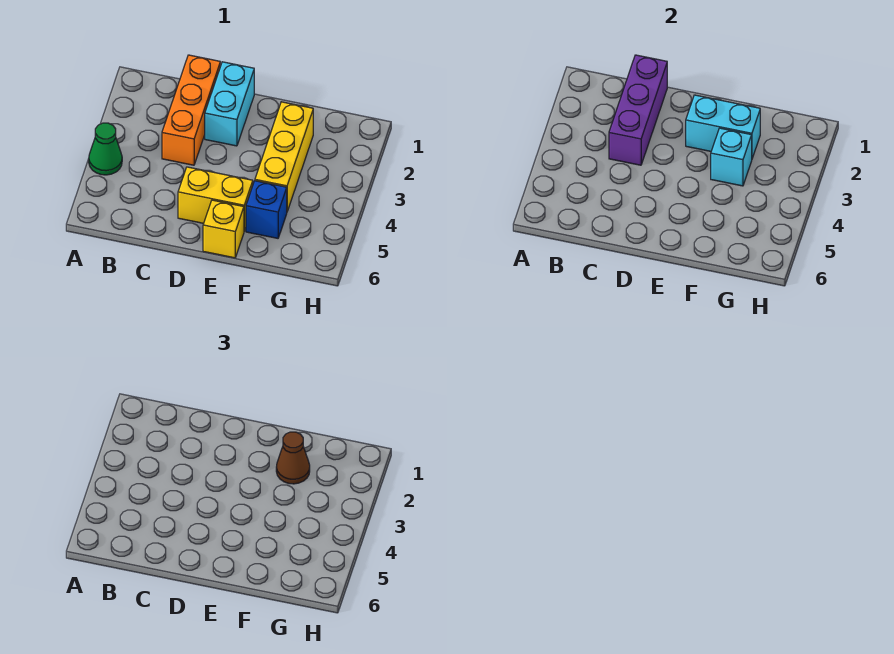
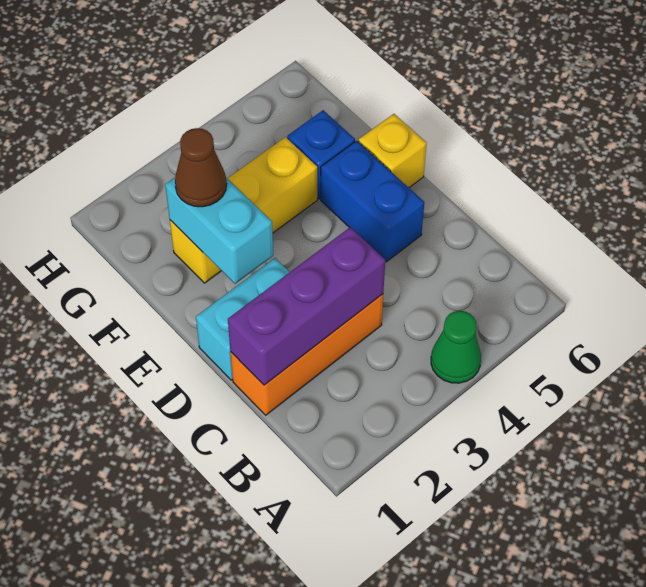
yellow 1x2 brick [178,167,253,231] -> blue 1x2 brick [321,141,424,262]
cyan 1x1 brick [711,128,752,186] -> none

